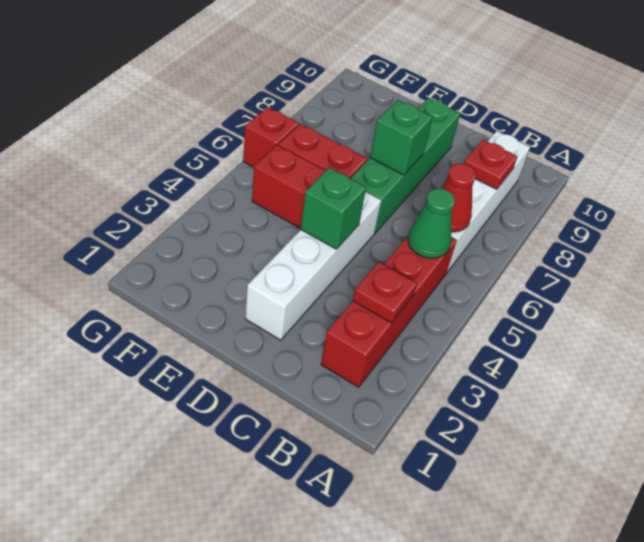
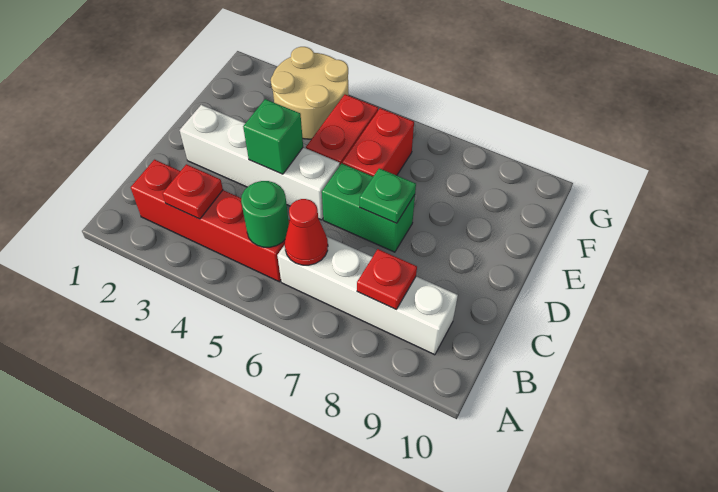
green 1x1 cone [408,188,455,258] -> green 1x1 round brick [241,181,289,247]
green 1x4 brick [351,98,460,233] -> green 1x2 brick [322,163,415,252]
green 1x1 brick [370,100,432,175] -> green 1x1 plate [360,168,416,223]
none -> tan 2x2 round brick [271,47,348,139]
red 1x1 brick [243,107,299,167] -> none

